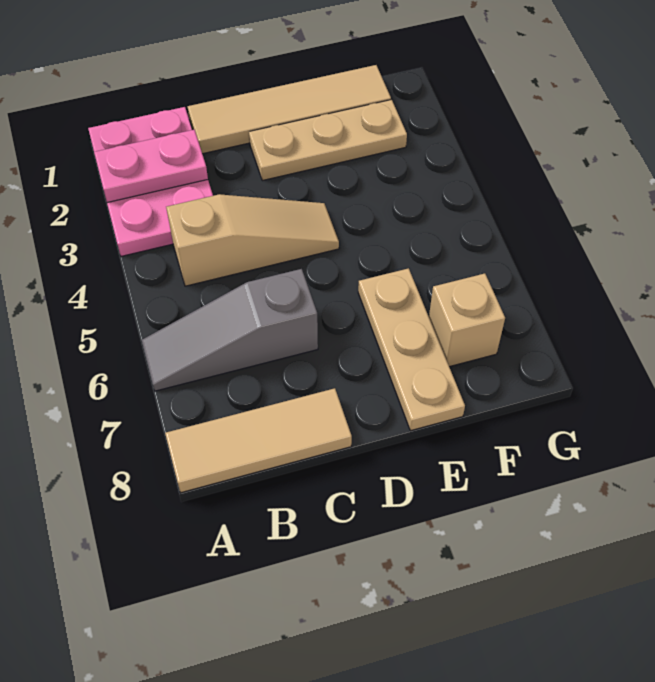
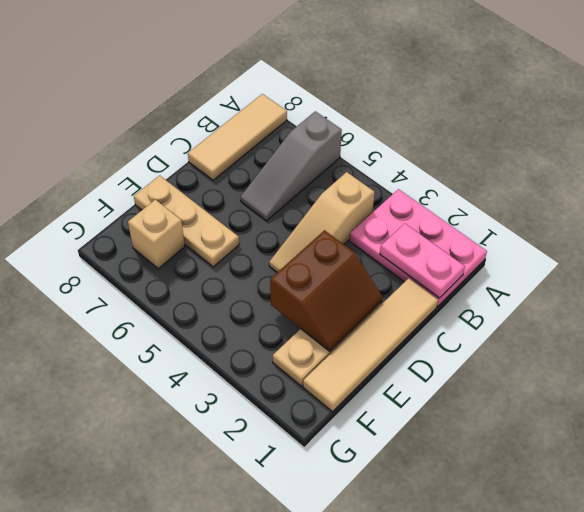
pink 1x2 plate [94,130,208,203] -> pink 1x2 plate turned to [380,223,465,298]
grey 1x3 slope [142,269,318,391] -> grey 1x3 slope turned to [241,111,342,221]
none -> brown 2x2 slope [270,230,382,352]

